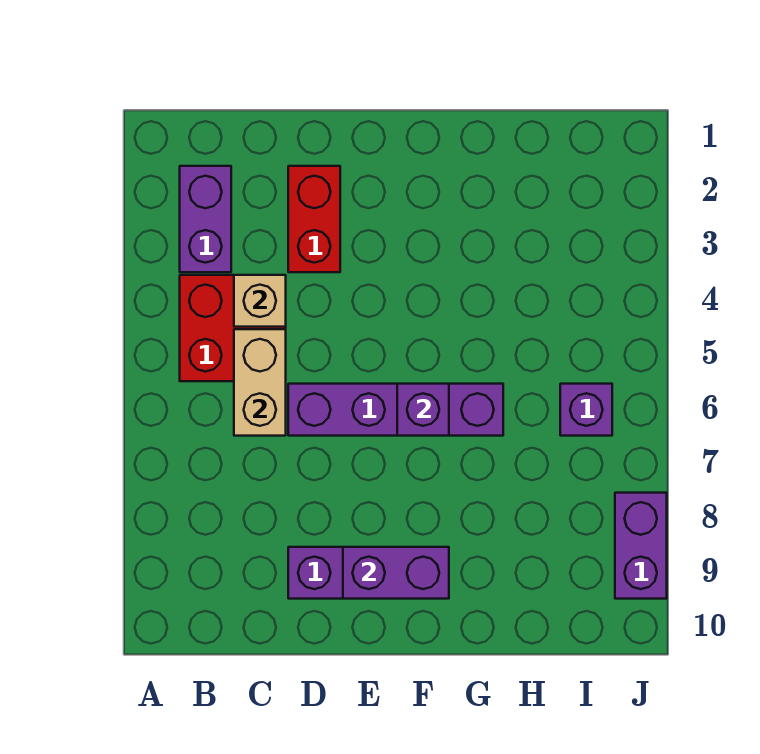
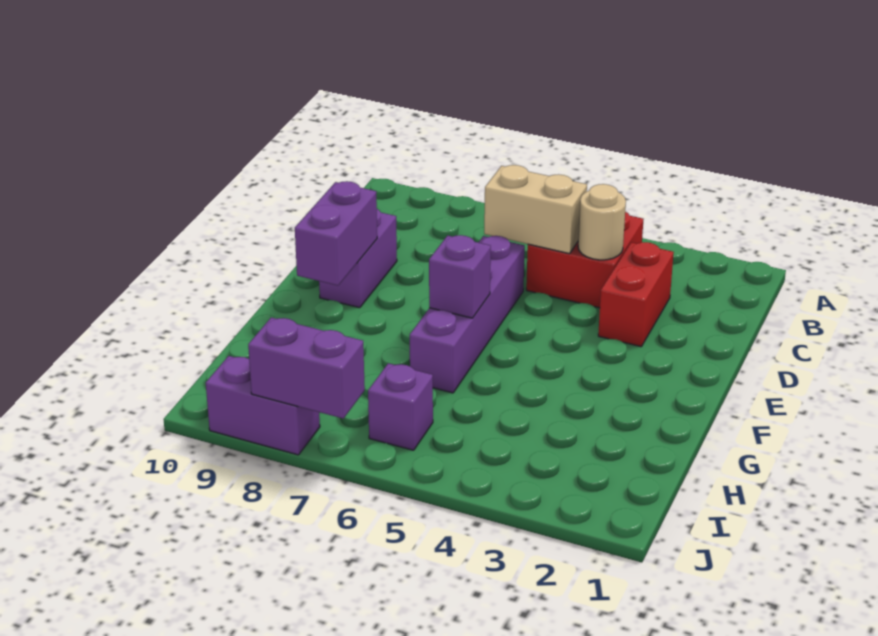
purple 1x2 brick [180,166,231,272] -> purple 1x2 brick moved to [248,318,365,419]
tan 1x1 brick [234,275,286,327] -> tan 1x1 round brick [578,184,626,260]
red 1x2 brick [288,166,340,272] -> red 1x2 brick turned to [598,242,674,347]

